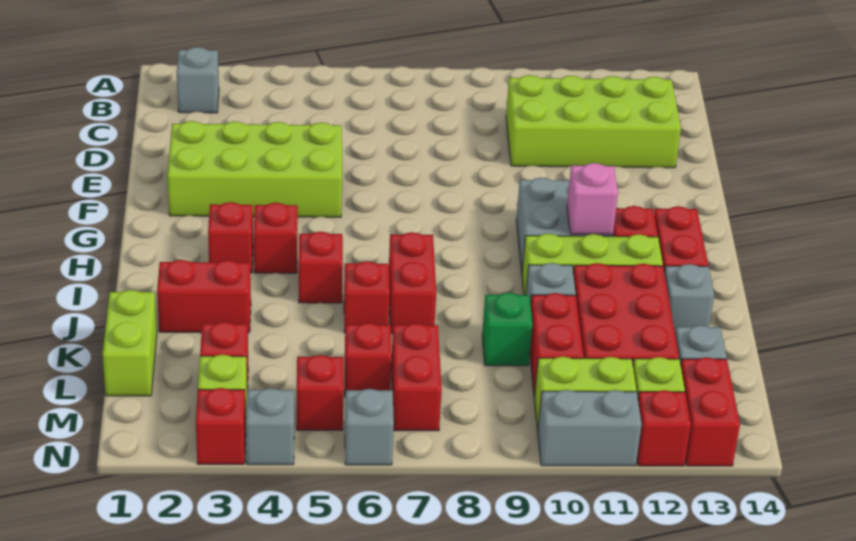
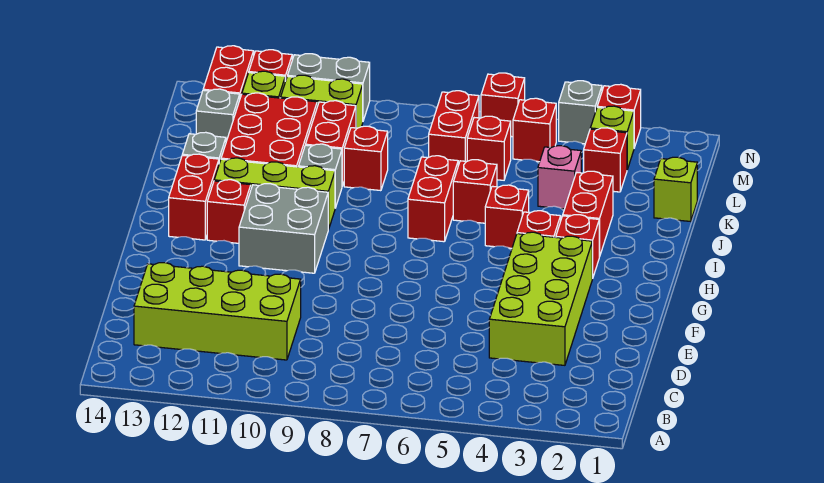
grey 1x1 brick [177,47,219,113] -> none
lime 2x4 brick [167,121,342,217] -> lime 2x4 brick turned to [489,232,592,365]
pink 1x1 brick [567,163,618,235] -> pink 1x1 brick moved to [538,146,581,209]
red 1x2 brick [157,260,251,333] -> red 1x2 brick turned to [563,171,613,257]
lime 1x2 brick [103,290,157,396] -> lime 1x1 brick [654,157,697,222]
green 1x1 brick [482,293,533,366] -> red 1x1 brick [344,126,388,191]
grey 1x1 brick [345,389,394,465] -> red 1x1 brick [481,73,525,137]

